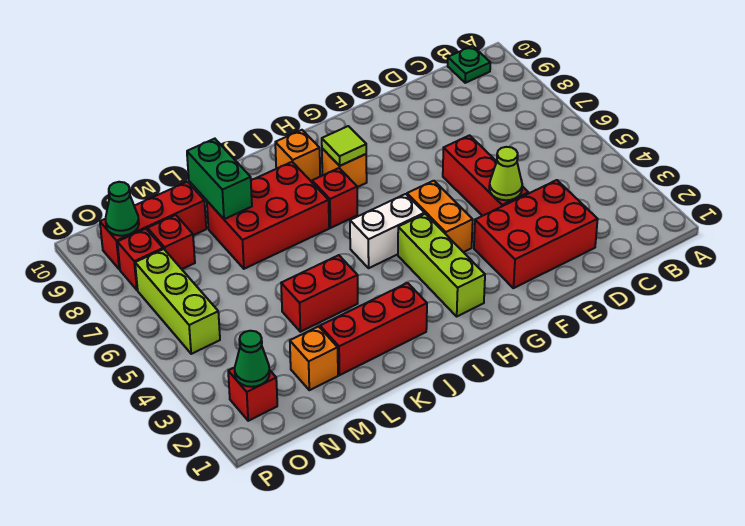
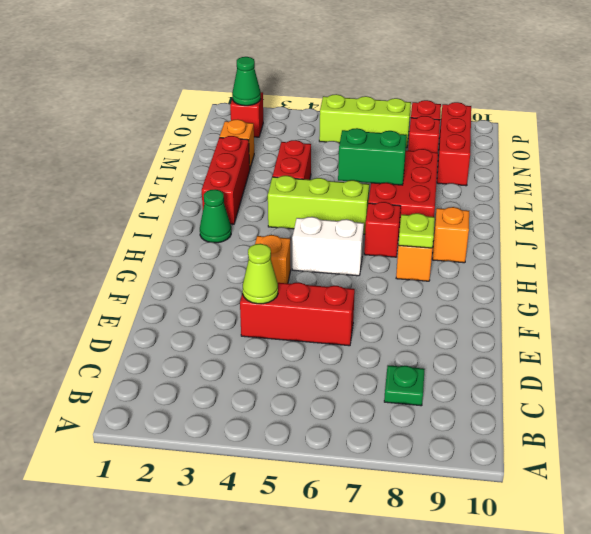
green 1x1 plate [448,46,490,83] -> green 1x1 plate moved to [384,365,425,406]
red 2x3 brick [474,180,598,288] -> none
orange 1x2 brick [407,181,473,252] -> orange 1x1 brick [255,235,291,283]
lime 1x3 brick [398,214,485,316] -> lime 1x3 brick moved to [268,176,369,234]
white 1x2 brick [350,194,424,268] -> white 1x2 brick turned to [292,217,364,276]
lime 1x1 tile [322,126,366,166] -> lime 1x1 plate [398,213,435,248]
green 1x2 brick [187,139,252,219] -> green 1x2 brick moved to [338,128,407,185]
green 1x1 cone [106,182,139,236] -> green 1x1 cone moved to [200,189,231,243]

